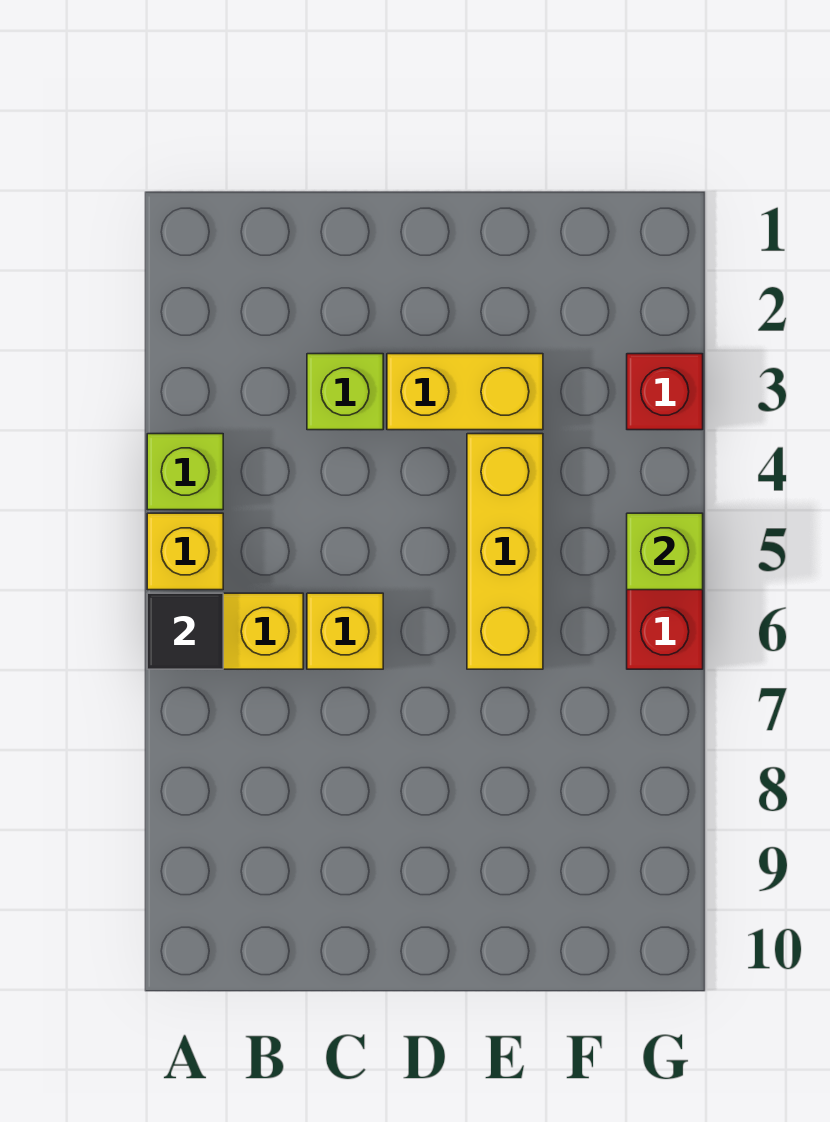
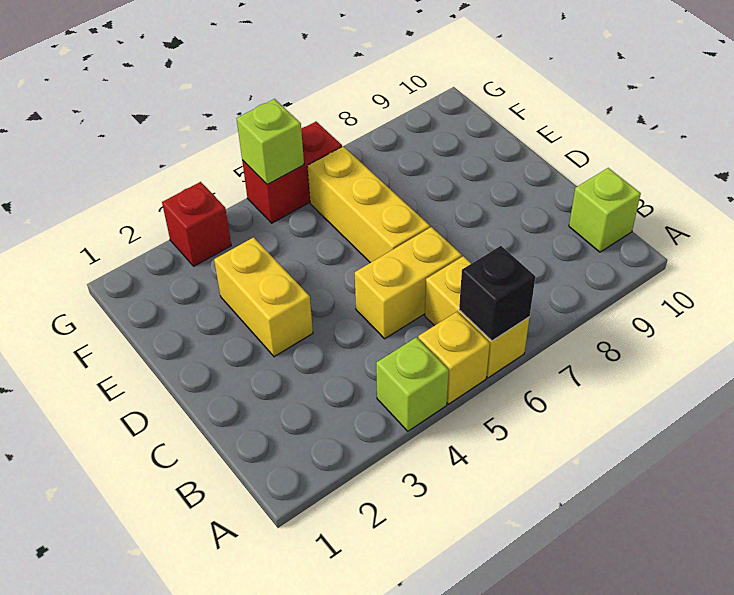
black 1x1 tile [147,593,223,669] -> black 1x1 brick [459,246,535,341]
lime 1x1 brick [307,354,383,430] -> lime 1x1 brick moved to [569,168,641,252]
yellow 1x1 brick [307,593,383,669] -> yellow 1x2 brick [355,227,462,339]
yellow 1x3 brick [467,434,543,669] -> yellow 1x3 brick turned to [307,146,430,263]

